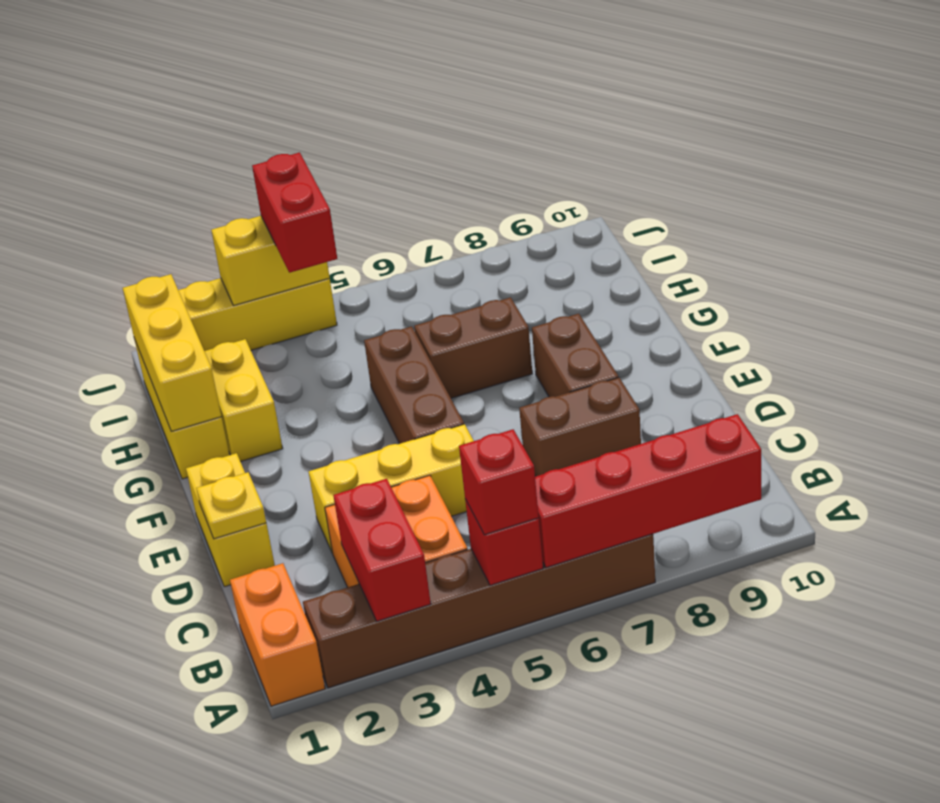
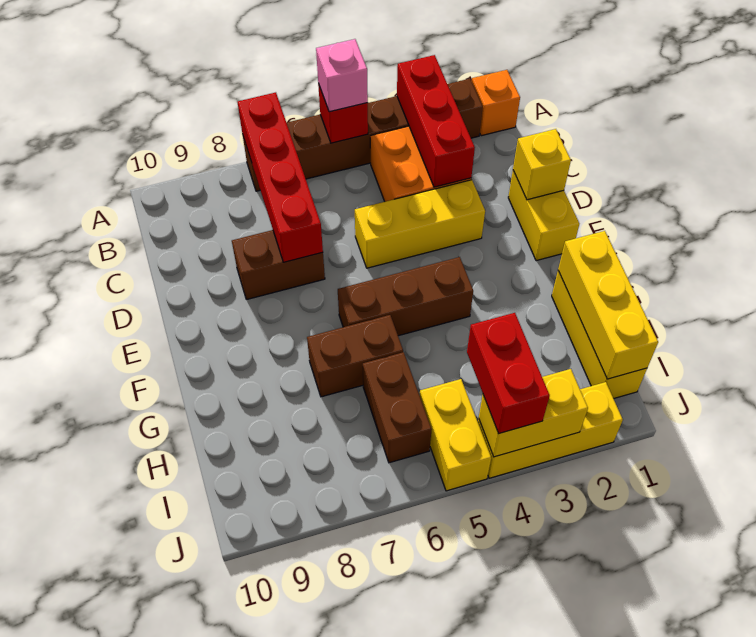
orange 1x2 brick [230,563,325,706] -> orange 1x1 brick [472,70,520,136]
red 1x2 brick [333,479,431,621] -> red 1x3 brick [397,55,475,187]
red 1x1 brick [459,429,539,535] -> pink 1x1 brick [316,39,368,112]
red 1x4 brick [535,414,761,568] -> red 1x4 brick turned to [238,92,323,262]
yellow 1x1 plate [196,472,266,539] -> yellow 1x1 brick [513,129,571,200]
brown 1x3 brick [364,326,464,444] -> brown 1x3 brick turned to [338,257,473,336]
brown 1x2 brick [532,314,618,397] -> brown 1x2 brick moved to [363,352,432,463]
yellow 1x2 brick [204,339,283,461] -> yellow 1x2 brick moved to [420,379,491,491]

